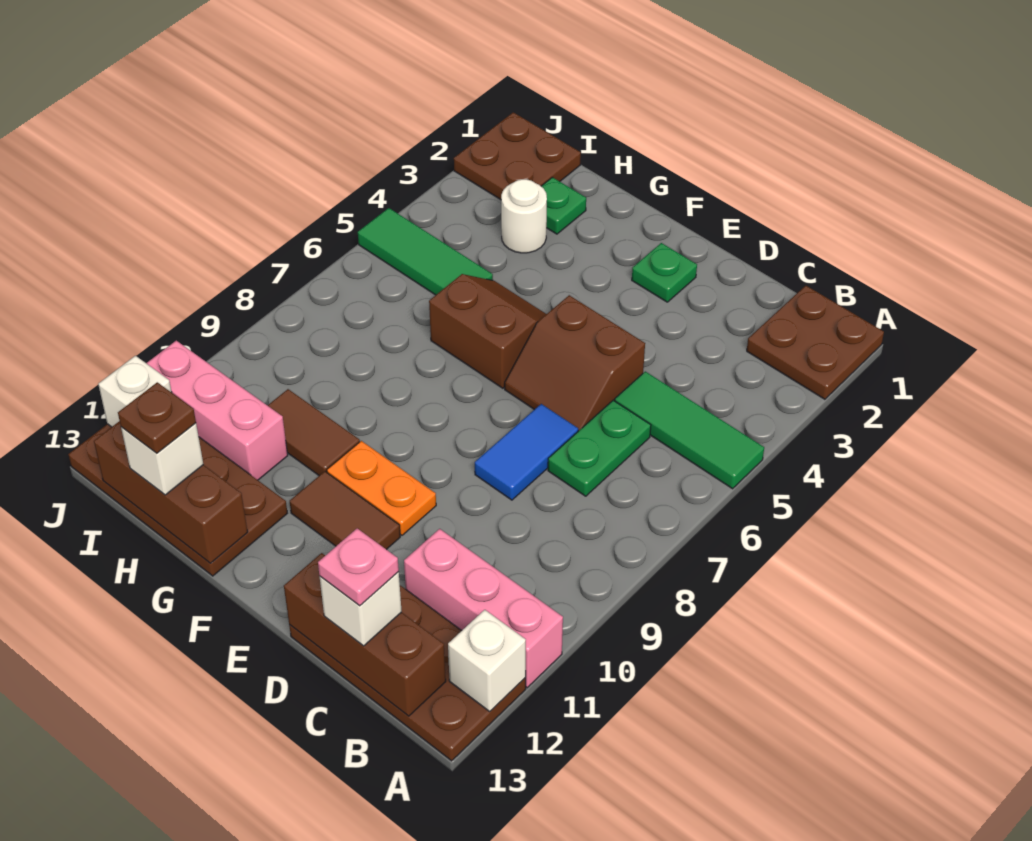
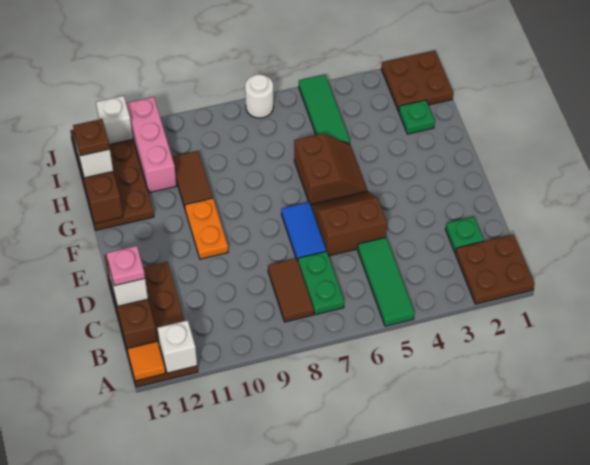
pink 1x3 brick [404,529,563,688] -> none
none -> orange 1x1 tile [127,341,165,381]
green 1x2 plate [548,400,651,496] -> green 1x2 plate turned to [298,251,344,315]
brown 2x2 slope [505,295,645,431] -> brown 2x2 slope turned to [311,191,387,256]
blue 1x2 tile [475,404,578,500] -> blue 1x2 tile turned to [281,202,326,261]
green 1x1 plate [632,243,697,302] -> green 1x1 plate moved to [446,217,484,253]
brown 1x2 tile [290,471,400,550] -> brown 1x2 tile moved to [268,259,314,322]
white 1x1 round brick [501,179,547,253] -> white 1x1 round brick moved to [245,74,274,118]

